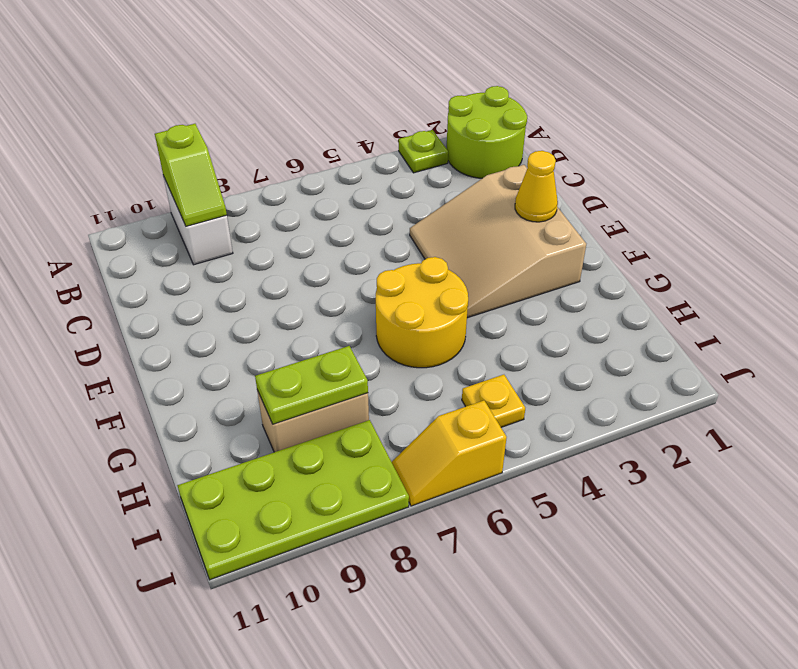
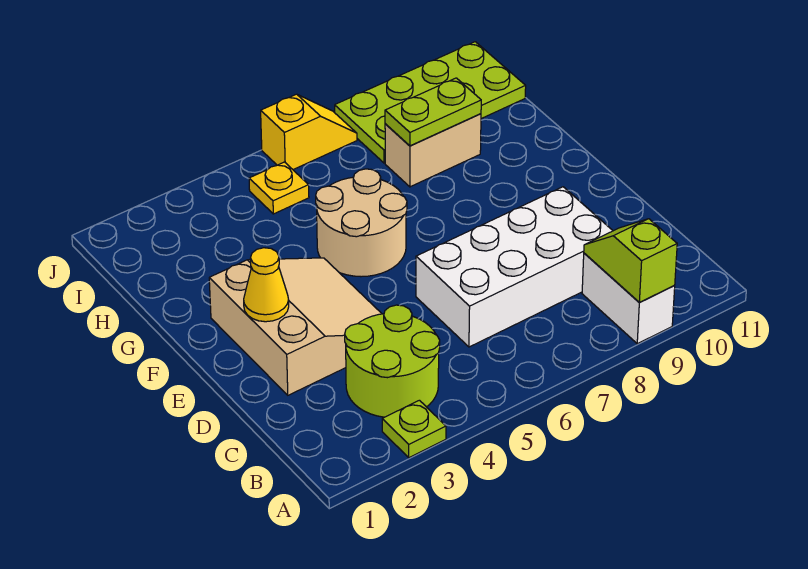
lime 2x2 round brick [446,86,527,178] -> lime 2x2 round brick moved to [345,305,440,417]
none -> white 2x4 brick [416,187,613,347]
yellow 2x2 round brick [376,257,468,368] -> tan 2x2 round brick [316,169,407,277]

